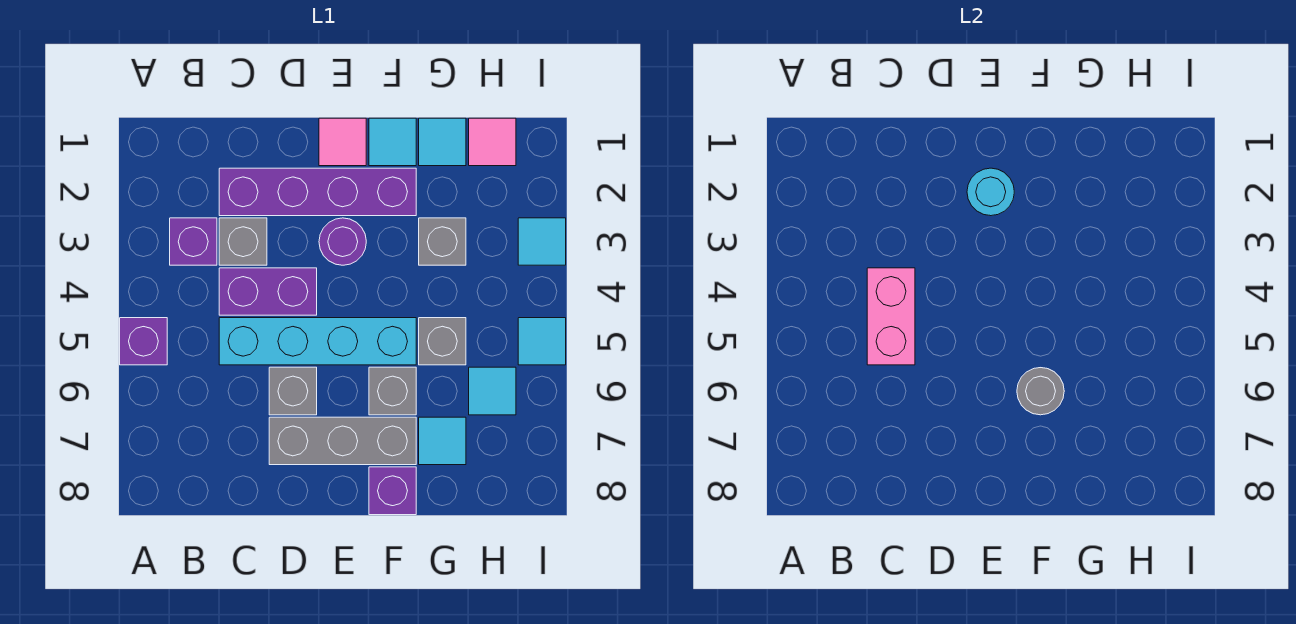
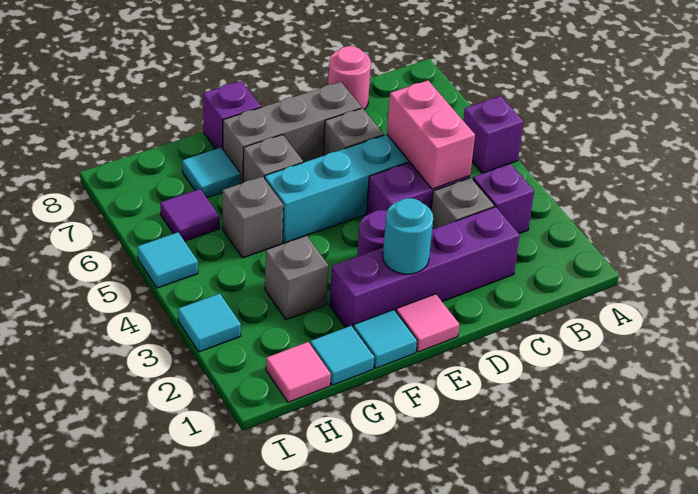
none -> pink 1x1 round brick [328,46,371,109]
grey 1x1 round brick [1017,368,1064,415] -> none
cyan 1x1 tile [469,367,516,415] -> purple 1x1 tile [160,189,220,241]

